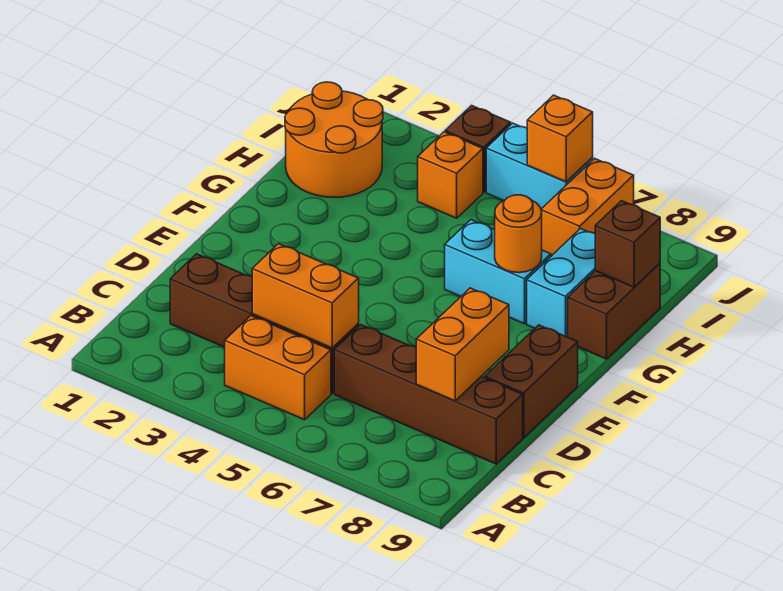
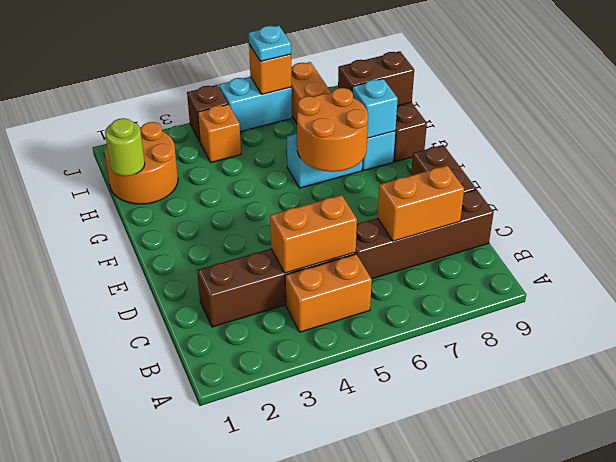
orange 1x2 brick [416,288,509,401] -> orange 1x2 brick turned to [377,166,464,241]
orange 1x1 round brick [495,195,542,273] -> orange 2x2 round brick [297,88,368,172]
none -> cyan 1x1 brick [352,79,398,138]
none -> lime 1x1 round brick [105,118,145,176]
brown 1x1 brick [595,201,660,287] -> brown 1x2 brick [338,51,414,106]
none -> cyan 1x1 plate [249,25,291,61]

